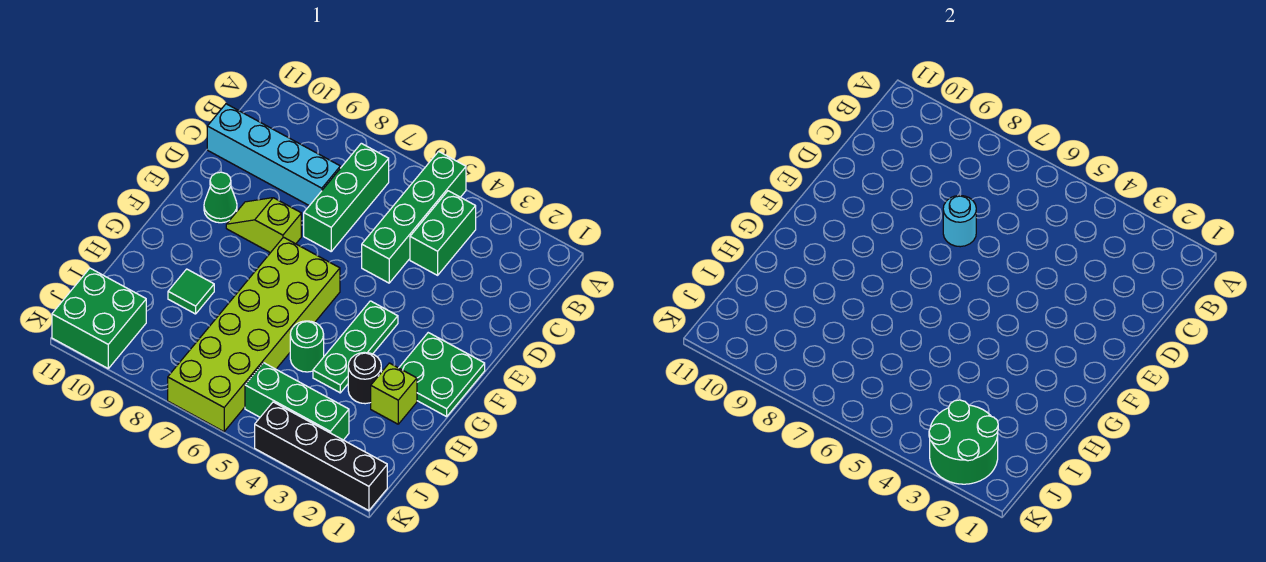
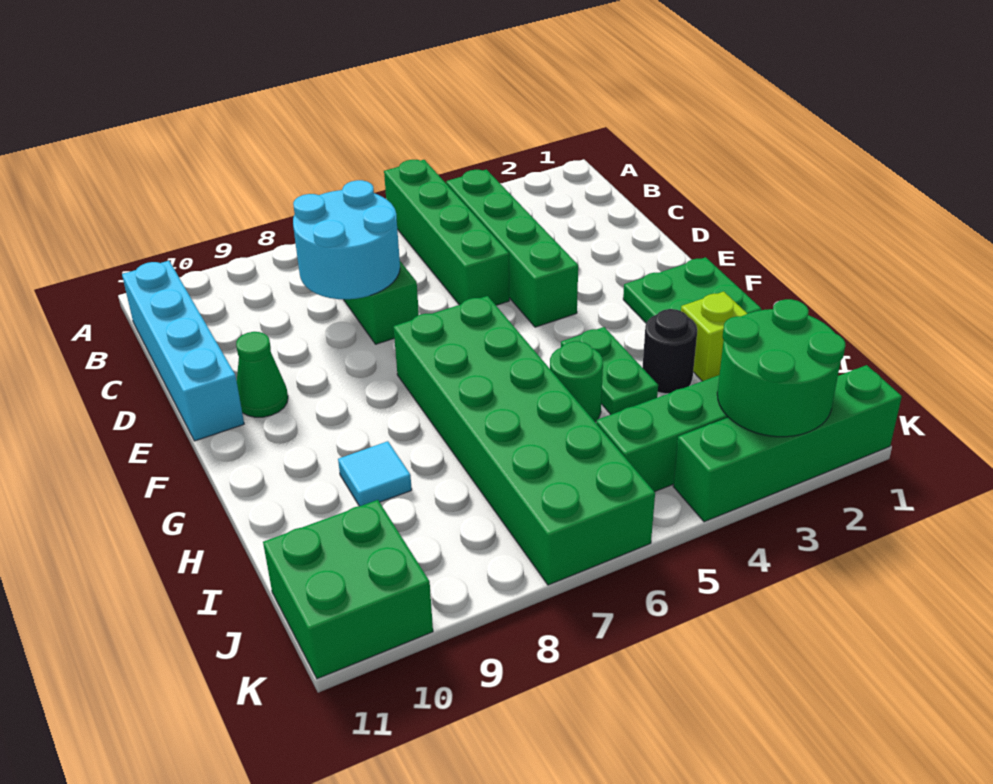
green 1x2 brick [410,191,476,275] -> green 1x4 brick [446,170,578,327]
cyan 1x4 brick [207,104,340,206] -> cyan 1x4 brick turned to [122,261,244,441]
cyan 1x1 round brick [943,195,976,247] -> cyan 2x2 round brick [293,180,400,299]
lime 1x2 slope [226,198,301,253] -> none
green 1x3 plate [313,301,398,393] -> green 1x2 plate [561,327,658,414]
lime 2x6 brick [168,237,340,432] -> green 2x6 brick [394,296,655,585]
green 1x1 tile [168,269,214,314] -> cyan 1x1 tile [338,441,412,506]
black 1x4 brick [255,402,387,511] -> green 1x4 brick [673,365,902,522]

